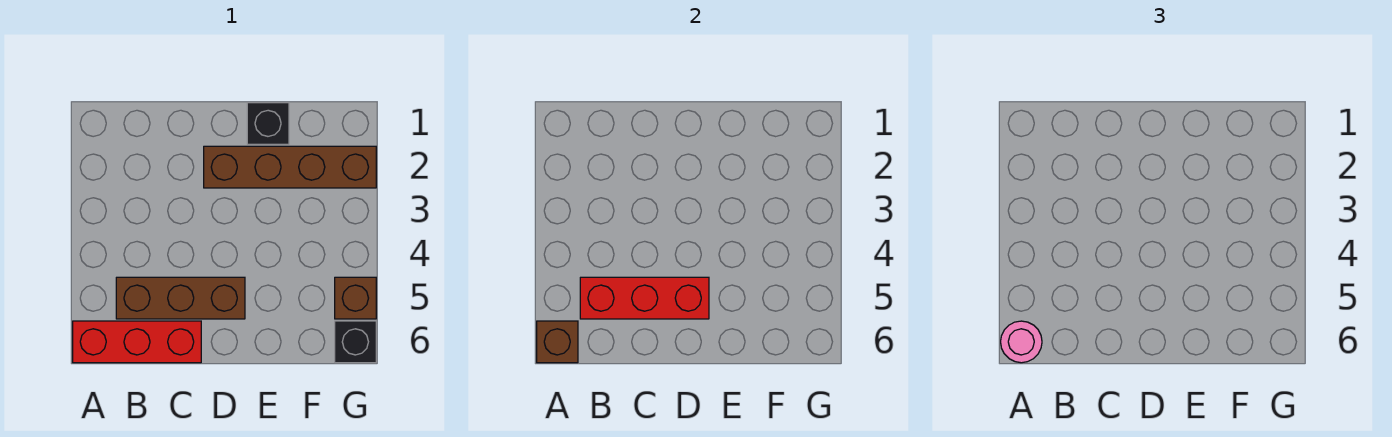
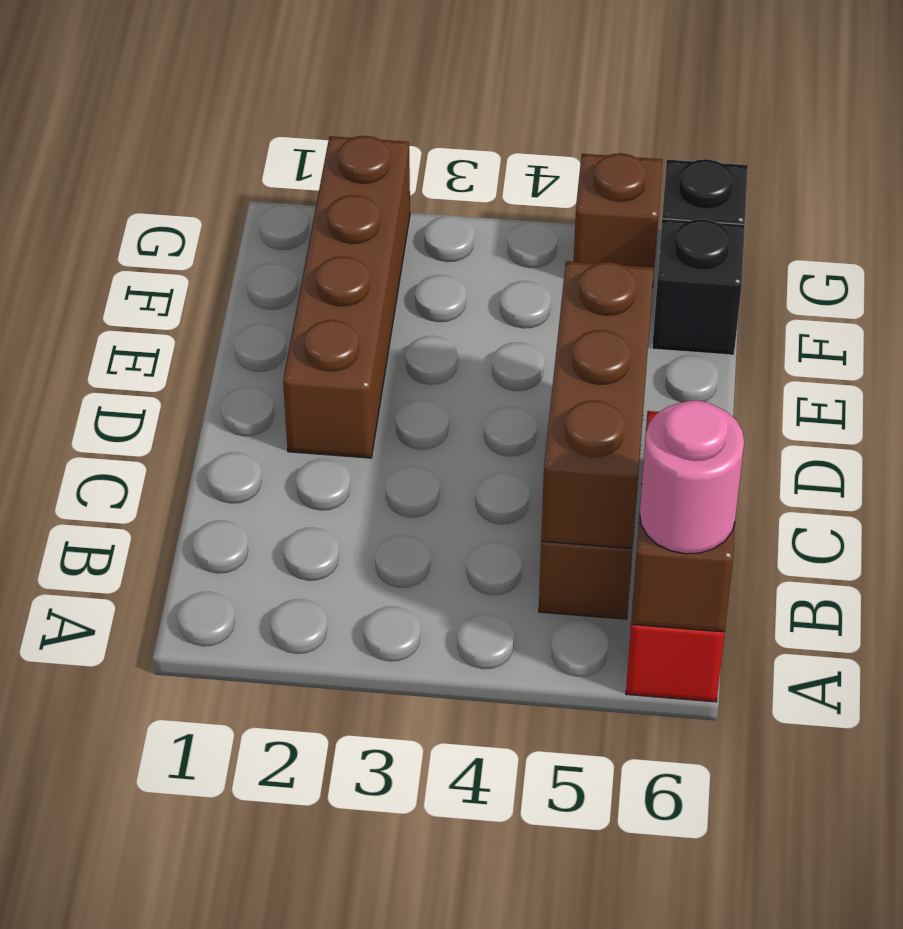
red 1x3 brick [580,277,709,319] -> brown 1x3 brick [541,261,654,548]
black 1x1 brick [247,103,289,144] -> black 1x1 brick moved to [652,219,745,355]

